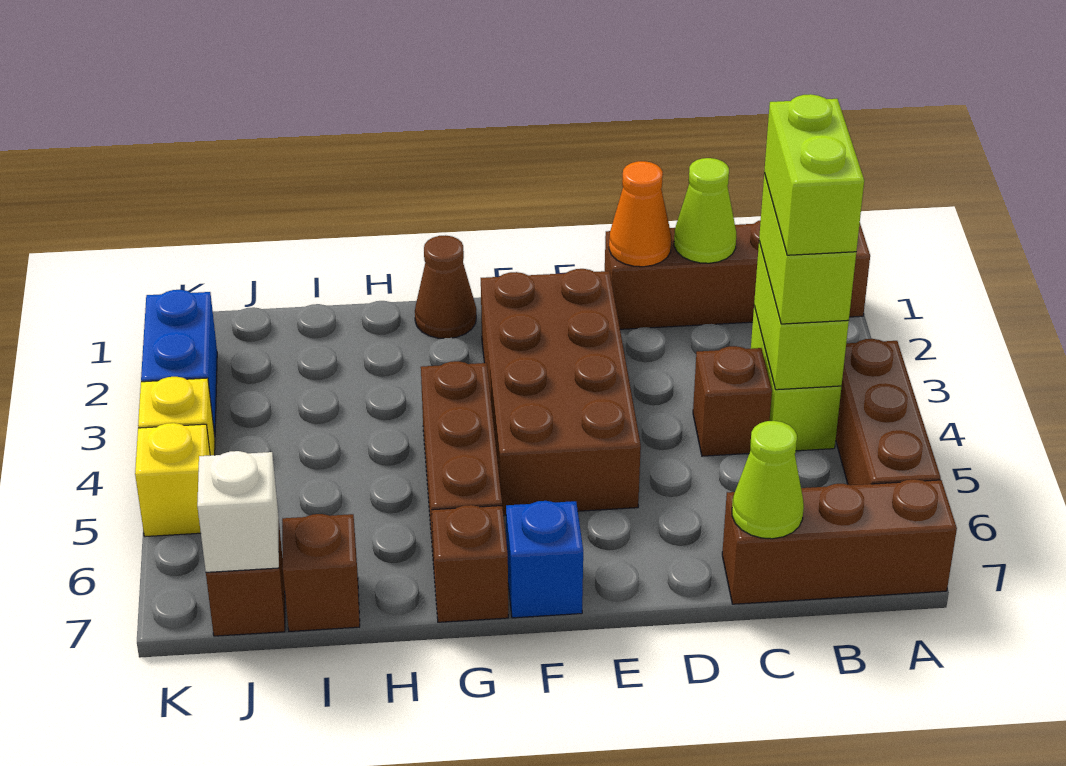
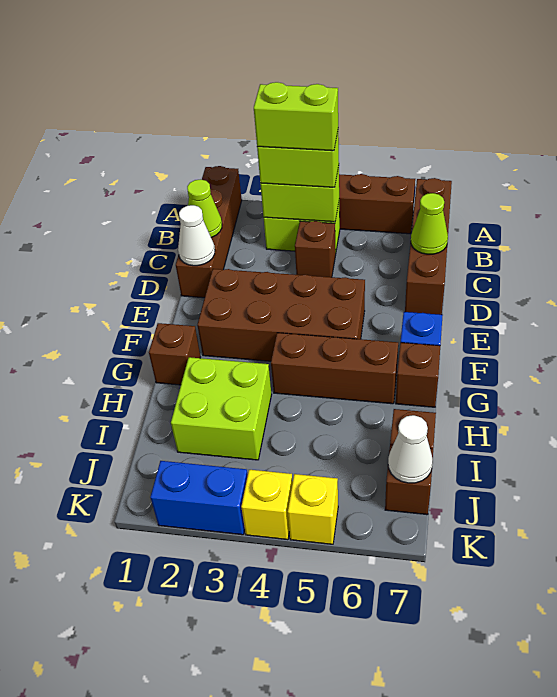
brown 1x3 brick [722,479,957,604] -> brown 1x4 brick [405,178,452,315]
orange 1x1 cone [609,161,671,267] -> white 1x1 cone [178,205,215,266]
brown 1x1 cone [415,235,476,338] -> brown 1x1 brick [149,323,200,385]
none -> lime 2x2 brick [171,357,272,460]
white 1x1 brick [197,451,279,572] -> white 1x1 cone [388,415,433,483]

